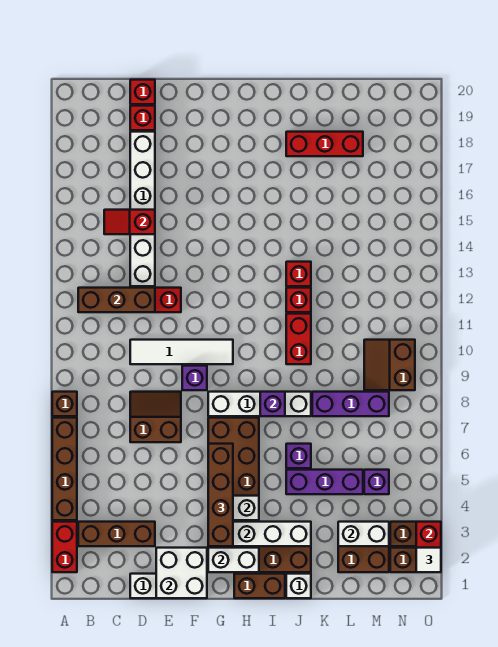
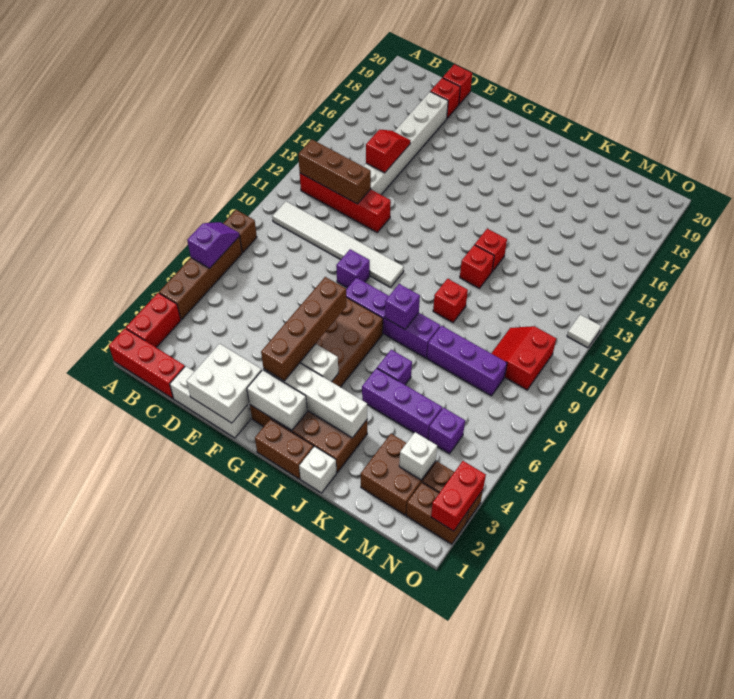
none -> purple 1x2 slope [187,222,240,268]
brown 1x3 brick [78,522,155,546] -> none
red 1x2 slope [104,210,155,234] -> red 1x2 slope turned to [366,130,411,173]
brown 2x2 slope [130,392,181,442] -> none
white 1x4 tile [130,340,233,364] -> white 1x6 tile [272,201,404,287]
white 1x4 brick [208,392,311,416] -> purple 1x4 brick [346,278,440,358]
red 1x2 brick [286,314,311,364] -> red 1x1 brick [433,279,468,322]
red 1x3 brick [286,132,363,156] -> red 1x3 brick moved to [109,329,185,399]
white 1x2 brick [338,522,389,546] -> white 1x1 brick [399,432,437,480]
brown 2x2 slope [364,340,415,390] -> red 2x2 slope [491,326,557,390]
white 1x1 tile [416,548,441,572] -> white 1x1 tile moved to [567,315,601,348]

